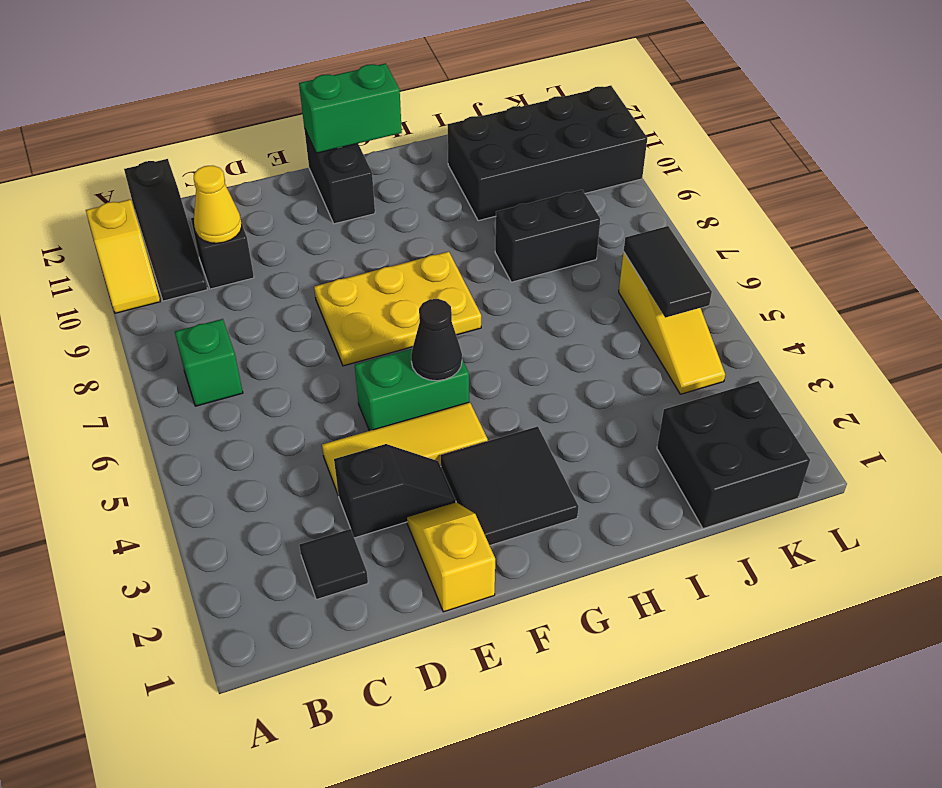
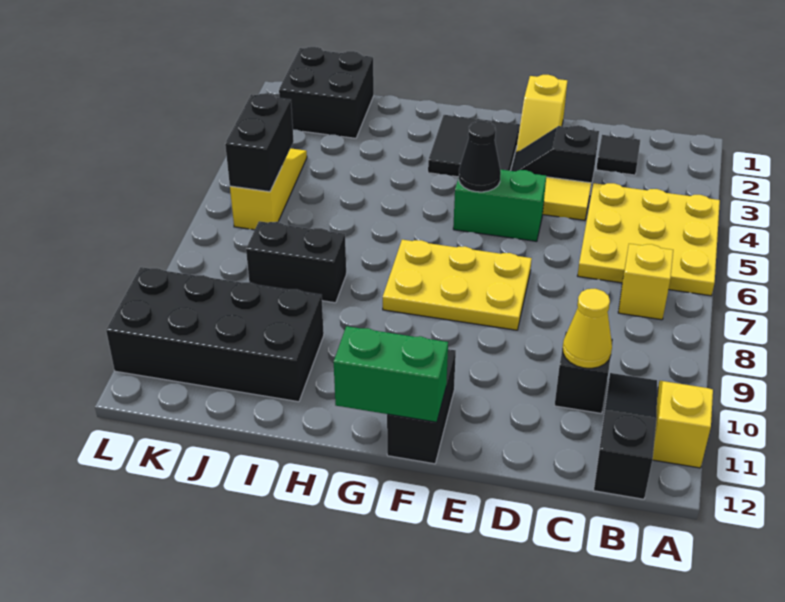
none -> yellow 3x3 plate [578,183,720,296]
green 1x1 brick [175,319,243,406] -> yellow 1x1 brick [618,244,673,320]
black 1x2 tile [624,226,712,318] -> black 1x2 brick [225,93,294,192]

